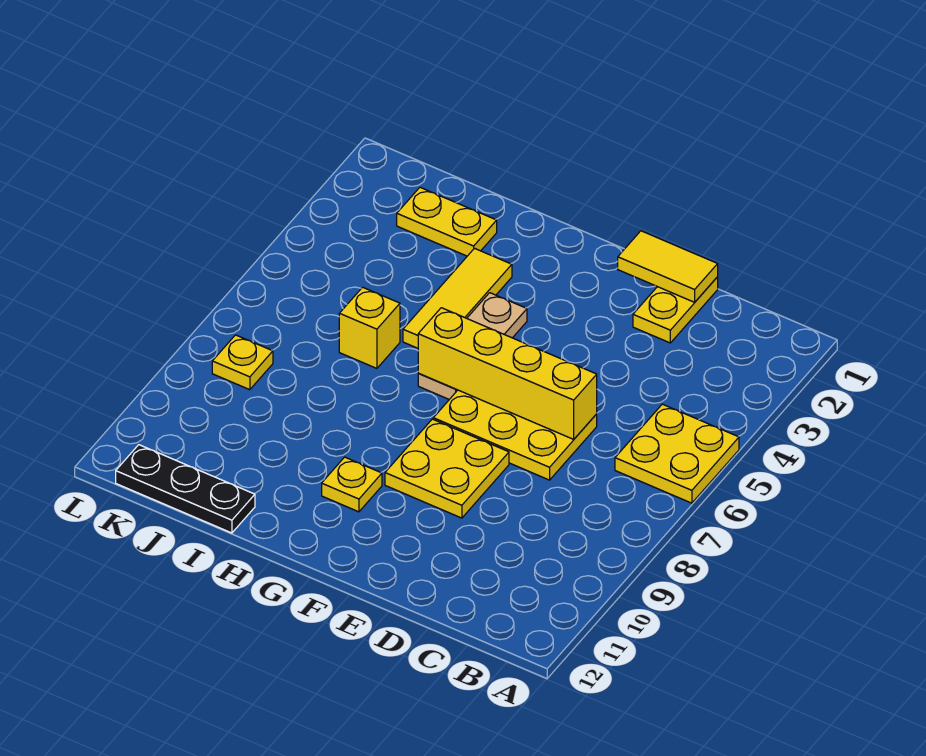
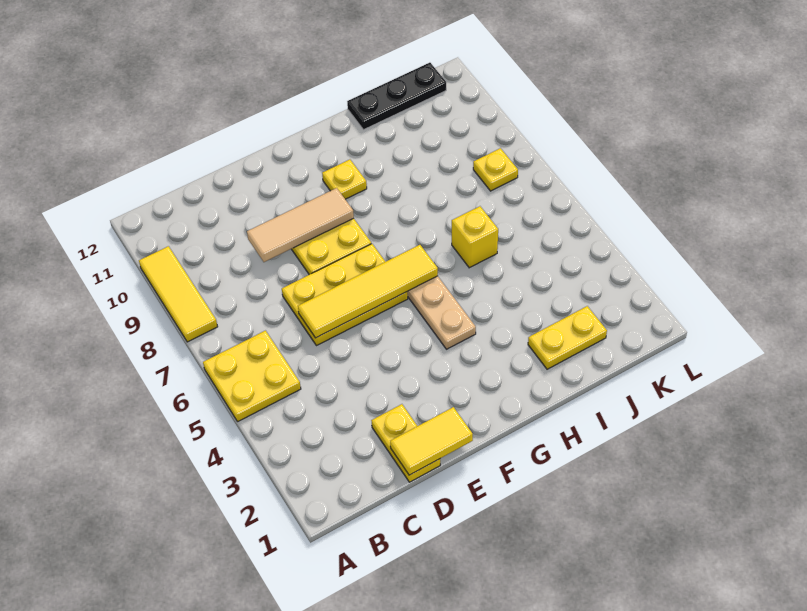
yellow 1x4 brick [418,308,597,439] -> yellow 1x4 tile [298,245,438,338]
none -> tan 1x3 tile [247,188,354,262]
yellow 1x3 tile [403,248,512,348] -> yellow 1x3 tile moved to [139,246,218,342]

